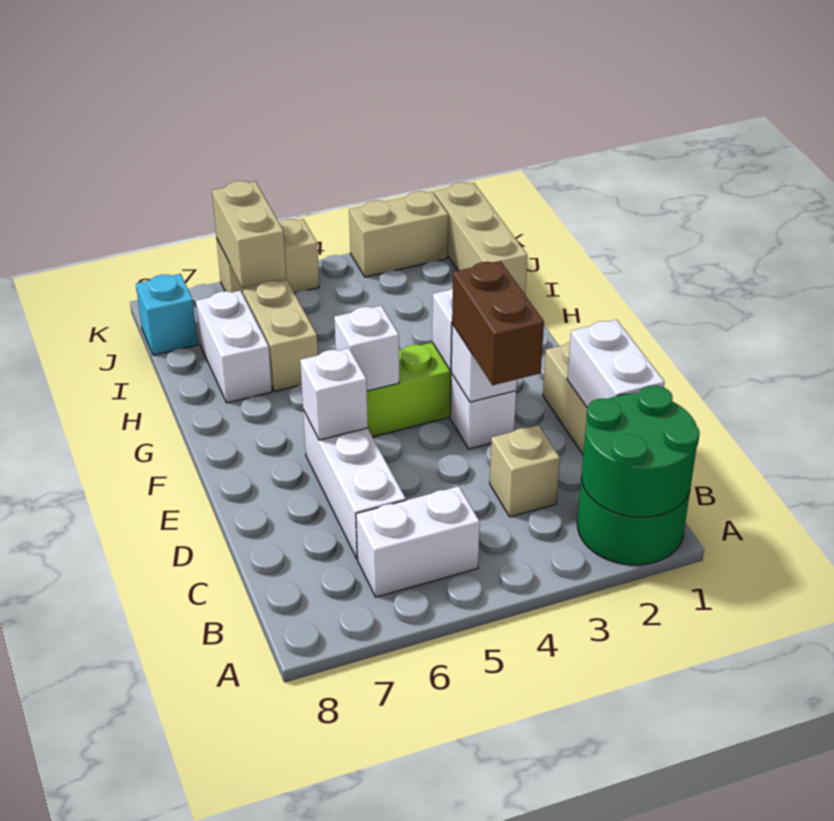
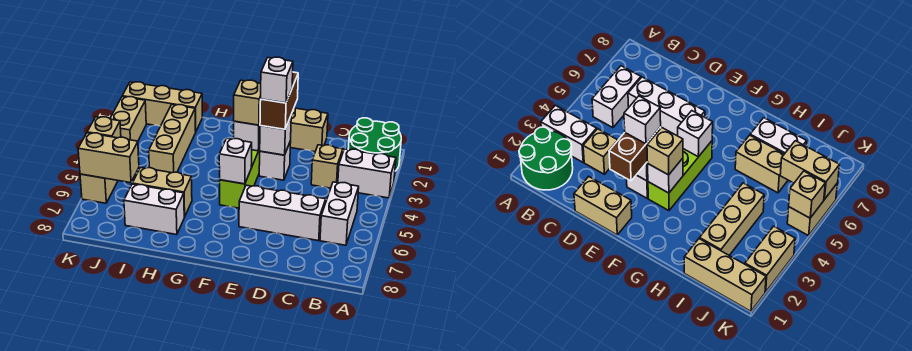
green 2x2 round brick [581,385,700,517] -> none
white 1x2 brick [567,320,665,407] -> white 1x2 brick moved to [338,149,396,198]
brown 1x2 brick [452,261,544,385] -> brown 1x2 brick turned to [260,72,298,129]
white 1x1 brick [300,348,368,440] -> white 1x1 brick moved to [261,57,293,103]
none -> tan 1x1 brick [234,80,261,125]
none -> tan 1x3 brick [149,105,196,173]
cyan 1x1 brick [136,274,198,355] -> none
none -> tan 1x1 brick [87,117,121,138]

